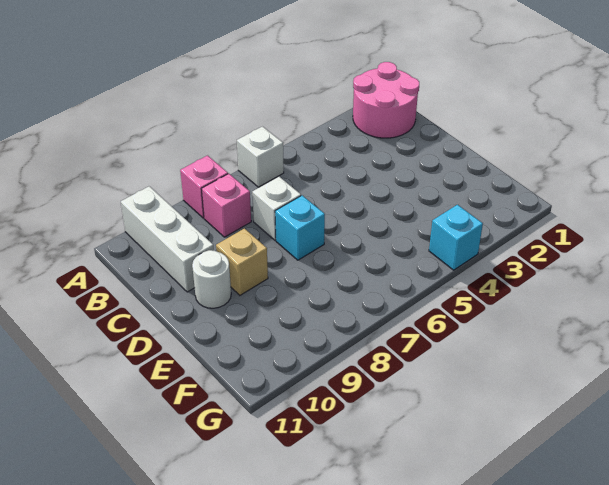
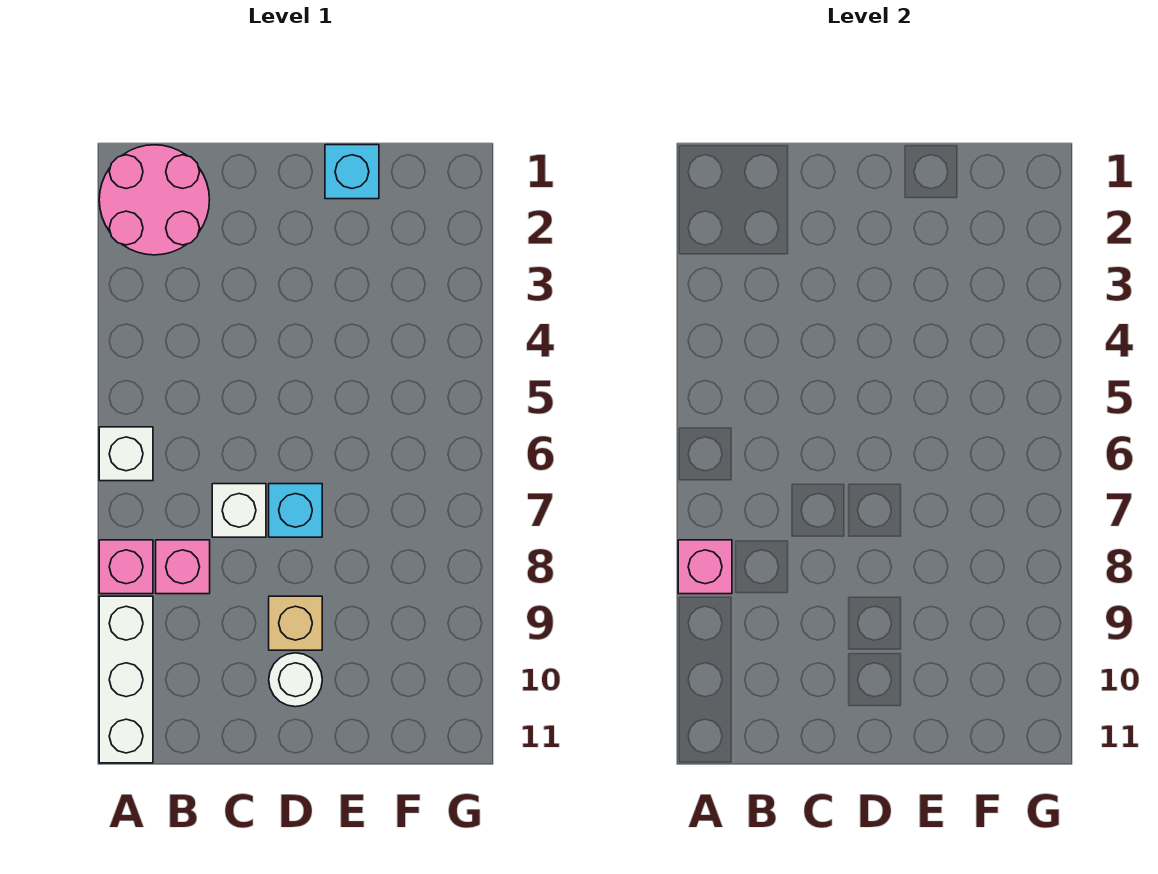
none -> pink 1x1 brick [678,540,732,594]
white 1x3 brick [121,186,214,292] -> white 1x3 brick turned to [99,596,153,763]
cyan 1x1 brick [429,205,483,270] -> cyan 1x1 brick moved to [325,145,379,199]

